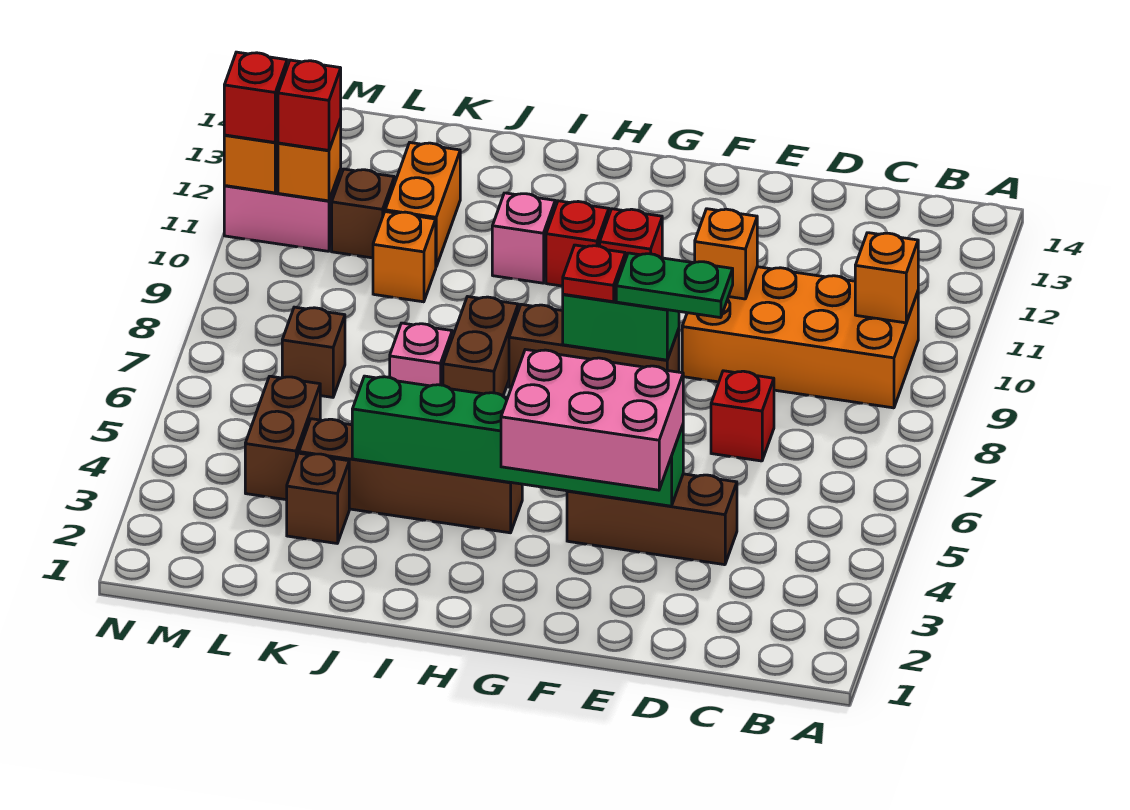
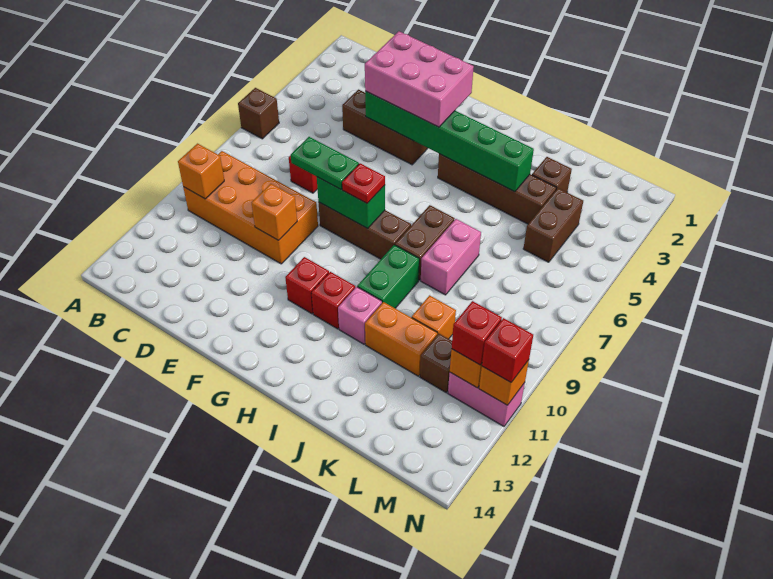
none -> green 1x2 brick [357,245,419,308]
pink 1x1 brick [390,323,452,386] -> pink 1x2 brick [421,219,481,295]
orange 1x2 brick [385,143,460,266] -> orange 1x2 brick turned to [365,302,437,376]
brown 1x1 brick [282,307,345,397] -> brown 1x1 brick moved to [238,88,279,139]

